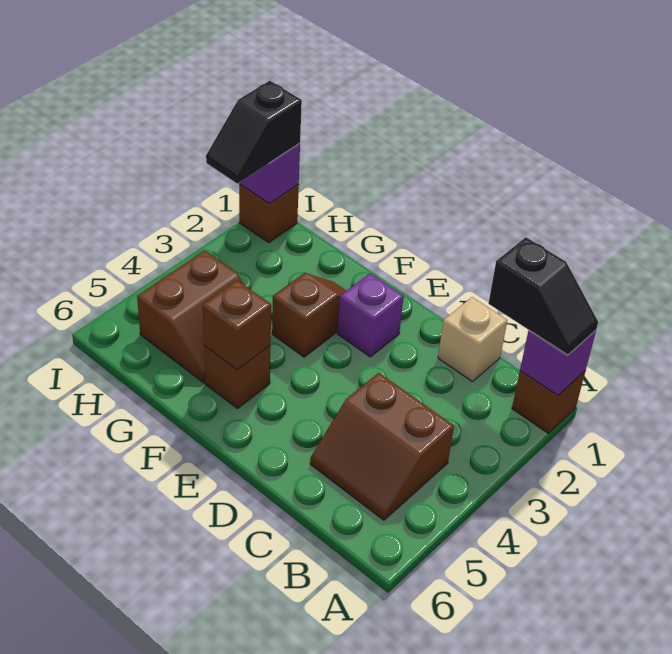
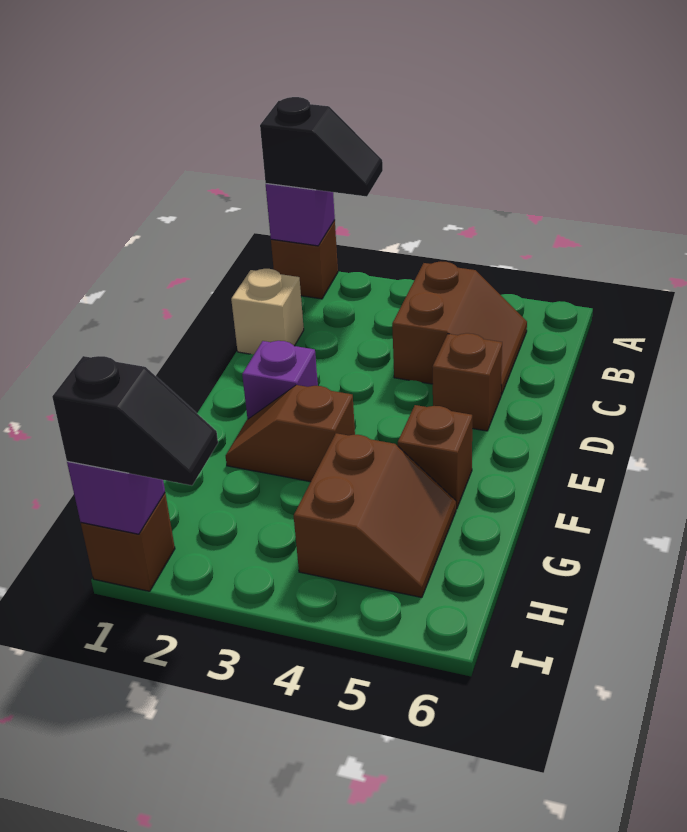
black 1x2 slope [488,237,598,355] -> black 1x2 slope turned to [260,97,383,197]
brown 1x1 brick [203,280,271,370] -> brown 1x1 brick moved to [432,333,502,431]
brown 2x2 slope [137,250,244,383] -> brown 2x2 slope turned to [294,433,456,597]

